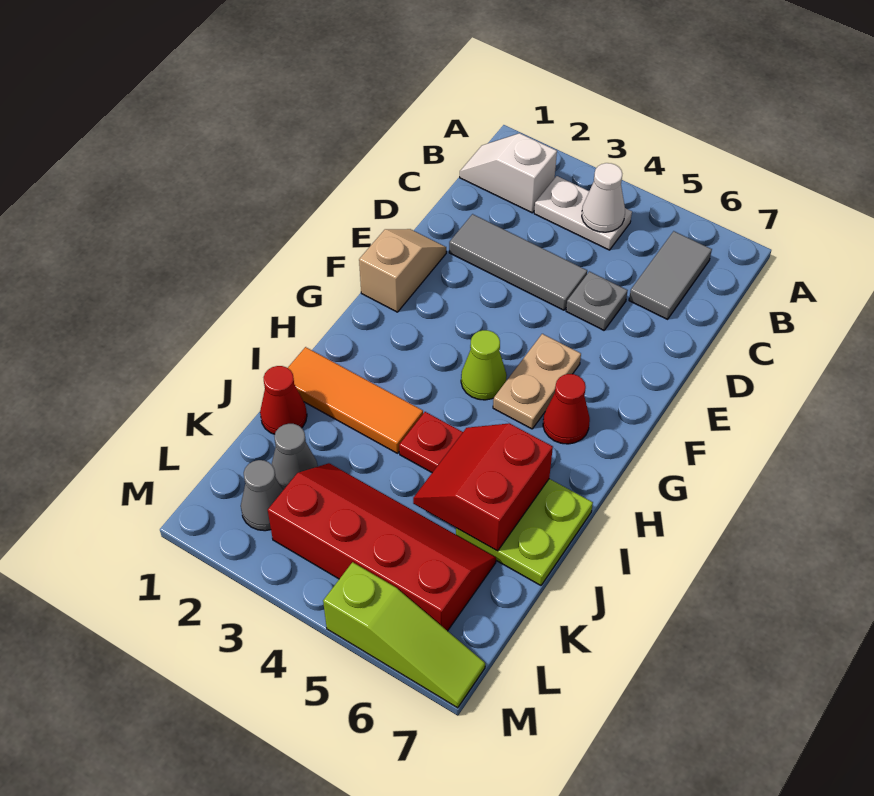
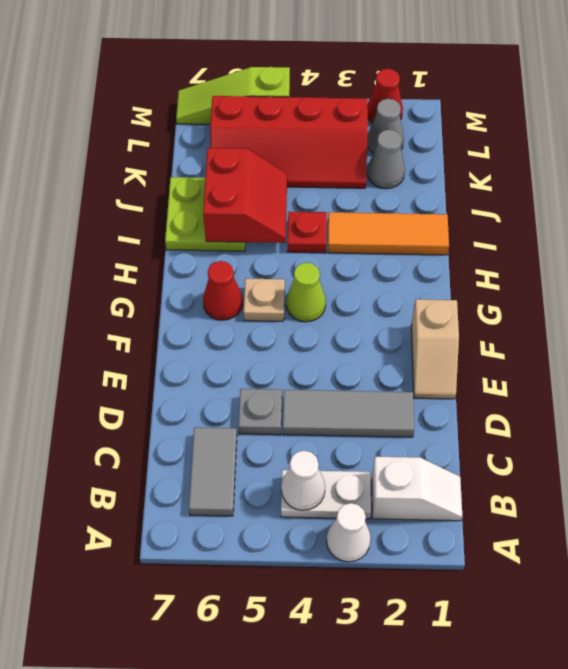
none -> white 1x1 cone [326,503,371,562]
tan 1x2 plate [493,334,581,429] -> tan 1x1 plate [244,278,285,321]
red 1x1 cone [260,366,307,434] -> red 1x1 cone moved to [367,69,403,123]

